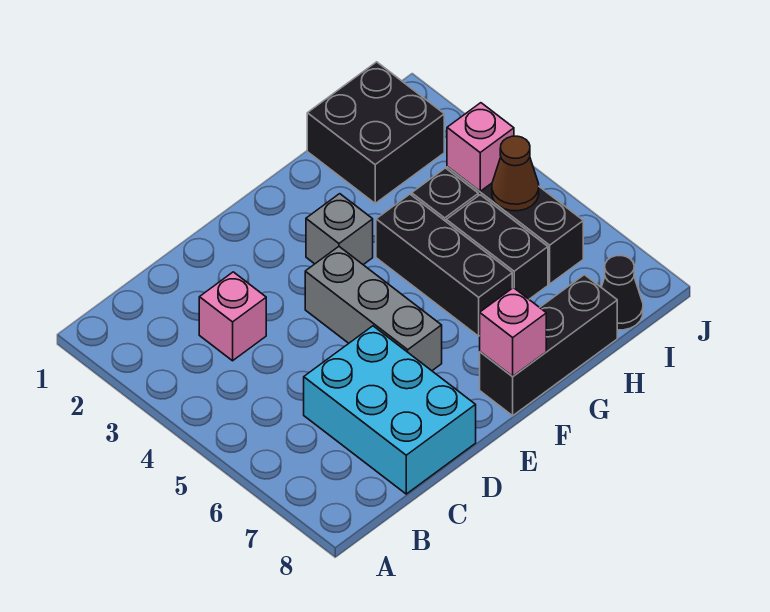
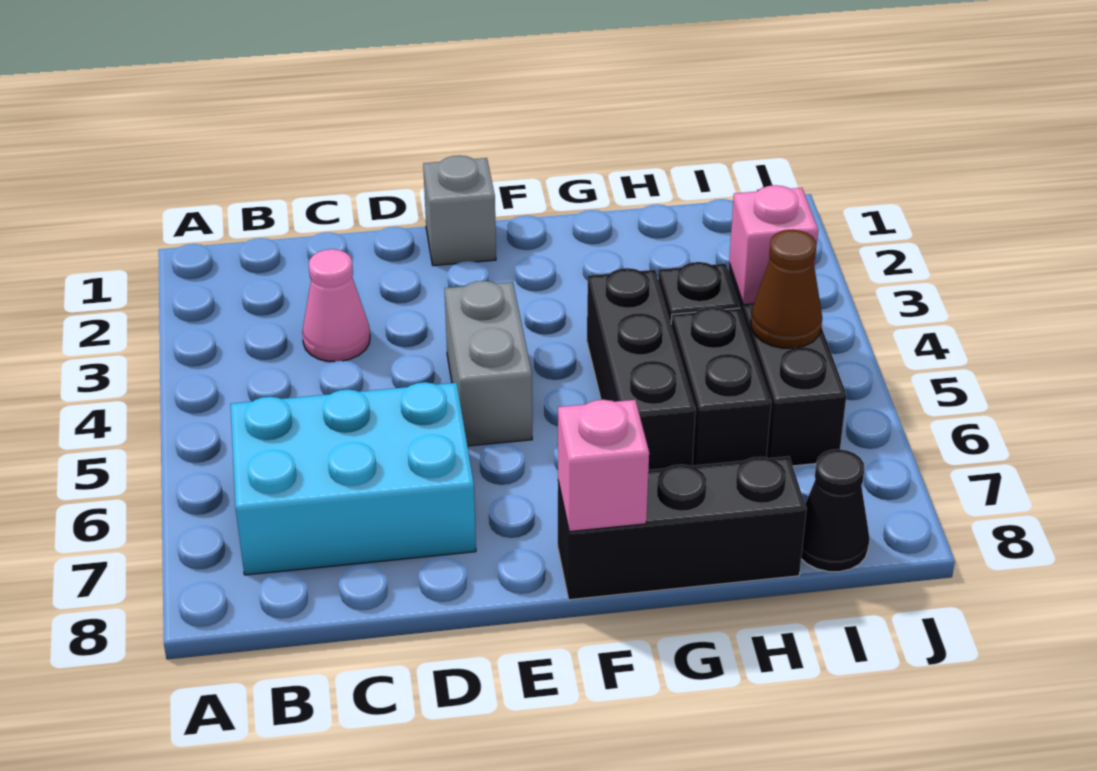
pink 1x1 brick [199,272,266,361] -> pink 1x1 cone [302,249,370,362]
cyan 2x3 brick [304,326,476,494] -> cyan 2x3 brick turned to [230,382,476,575]
grey 1x3 brick [305,247,442,371] -> grey 1x2 brick [444,281,532,446]
grey 1x1 brick [306,194,373,265] -> grey 1x1 brick moved to [423,155,496,266]
black 2x2 brick [307,62,444,203] -> none

